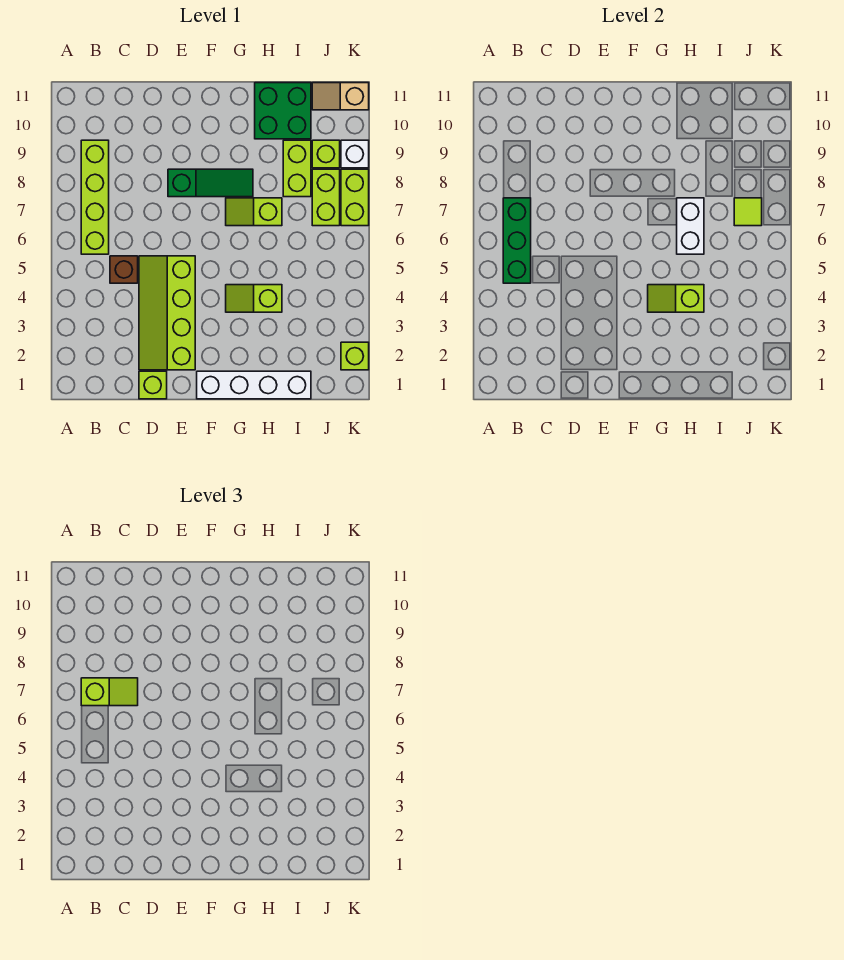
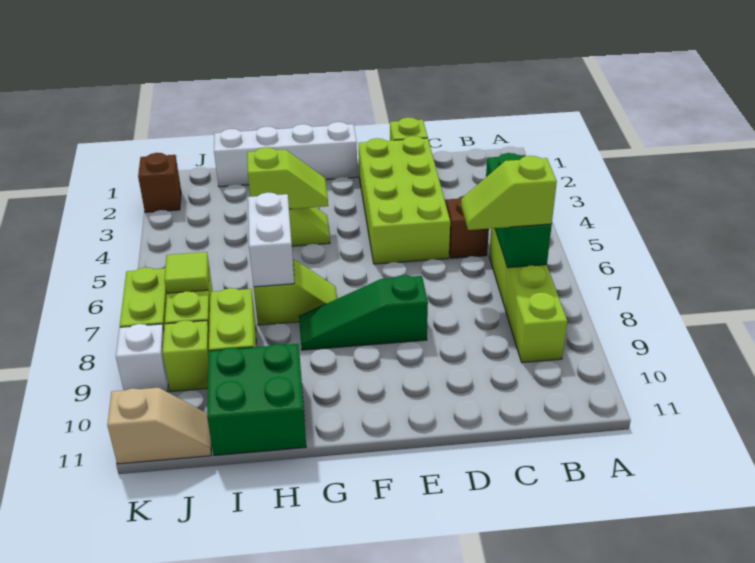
lime 2x4 slope [139,256,195,370] -> lime 2x4 brick [359,136,450,264]
lime 1x1 brick [341,342,369,370] -> brown 1x1 brick [138,153,181,212]

